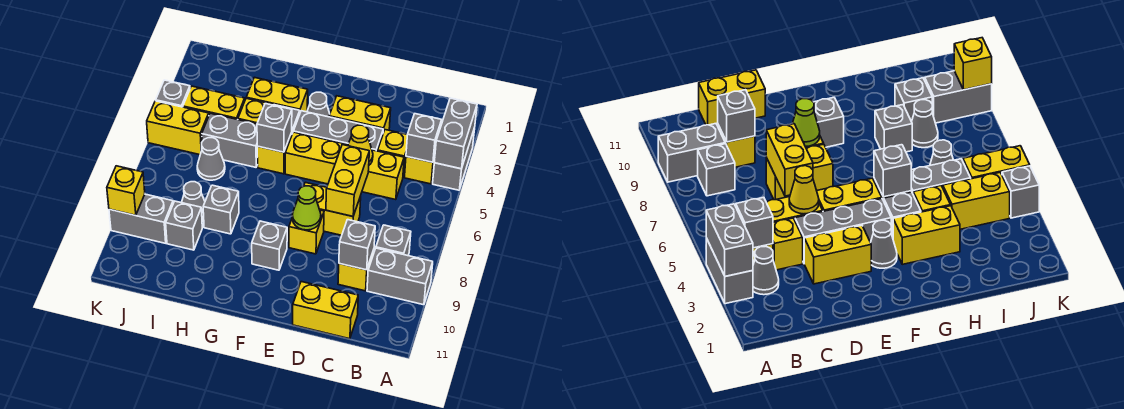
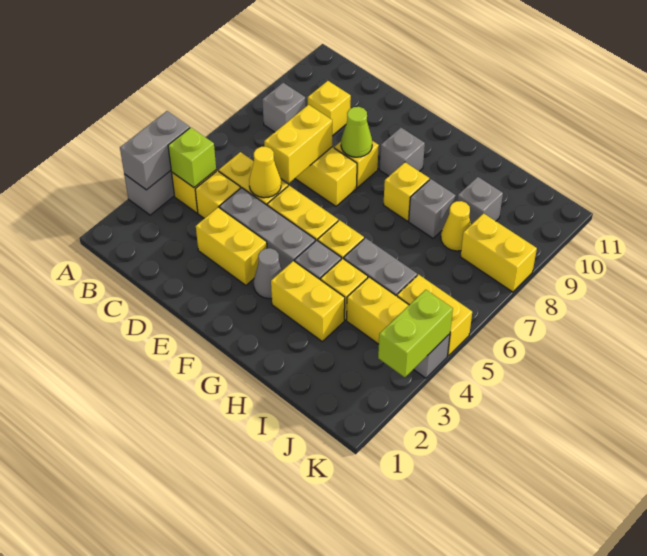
grey 1x2 brick [367,248,433,305] -> none
grey 1x1 cone [753,246,779,295] -> none
grey 1x1 brick [406,114,442,162] -> lime 1x1 brick [168,128,216,187]
grey 1x1 brick [339,220,375,270] -> none
yellow 1x2 brick [293,282,358,339] -> yellow 1x2 brick moved to [461,213,537,292]
grey 1x1 brick [257,104,292,152] -> none
grey 1x1 cone [197,138,225,180] -> none
grey 1x1 cone [182,182,205,222] -> yellow 1x1 cone [441,201,471,251]
grey 1x2 brick [109,194,173,243] -> none
none -> lime 1x2 brick [378,290,453,377]
yellow 1x1 brick [107,166,145,215] -> yellow 1x1 brick moved to [384,162,429,221]

